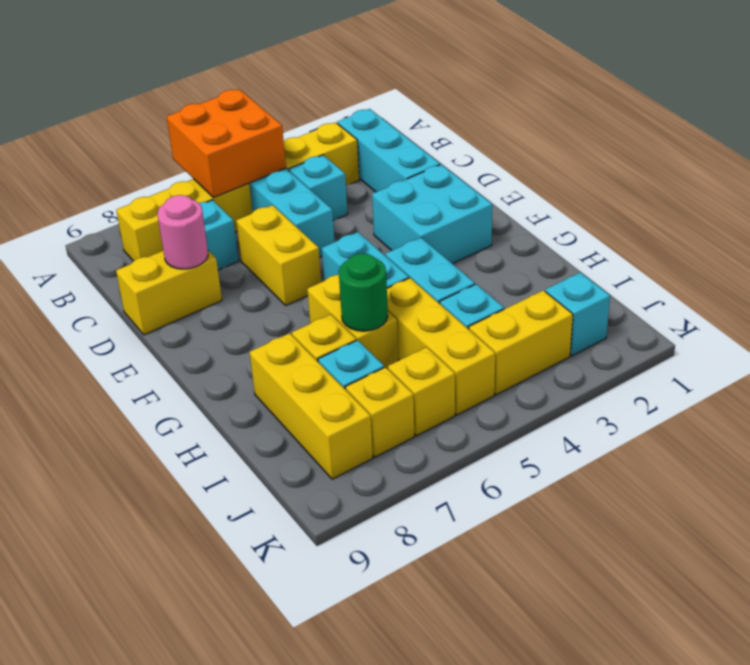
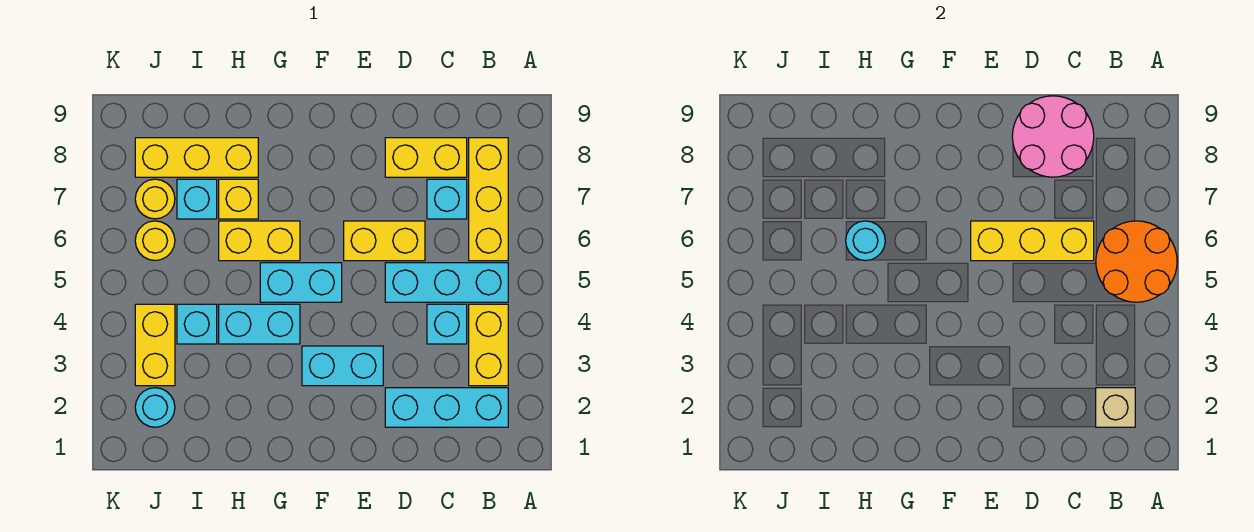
orange 2x2 brick [167,89,286,197] -> orange 2x2 round brick [1096,221,1177,302]
none -> tan 1x1 brick [1096,388,1135,427]
yellow 1x2 brick [116,251,222,335] -> yellow 1x2 brick turned to [385,138,467,177]
pink 1x1 round brick [158,195,208,269] -> pink 2x2 round brick [1012,96,1094,177]
cyan 2x2 brick [372,164,492,264] -> cyan 1x2 brick [302,346,383,386]
yellow 1x3 brick [387,278,495,415] -> yellow 1x3 brick moved to [971,221,1094,261]
green 1x1 round brick [339,254,388,331] -> cyan 1x1 round brick [846,221,885,261]
cyan 1x1 brick [545,272,610,356] -> cyan 1x1 round brick [135,388,175,427]
yellow 1x1 brick [388,347,455,436] -> yellow 1x1 round brick [135,221,175,261]
yellow 1x1 brick [345,367,414,457] -> yellow 1x1 round brick [135,179,175,219]

